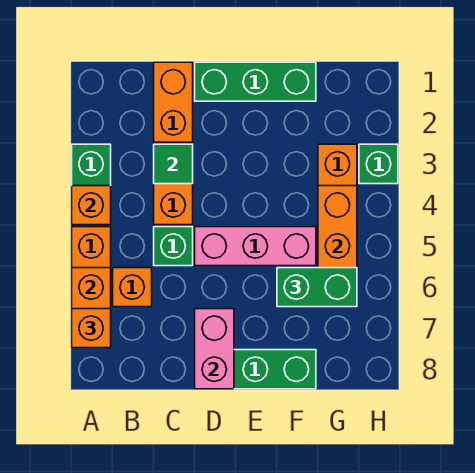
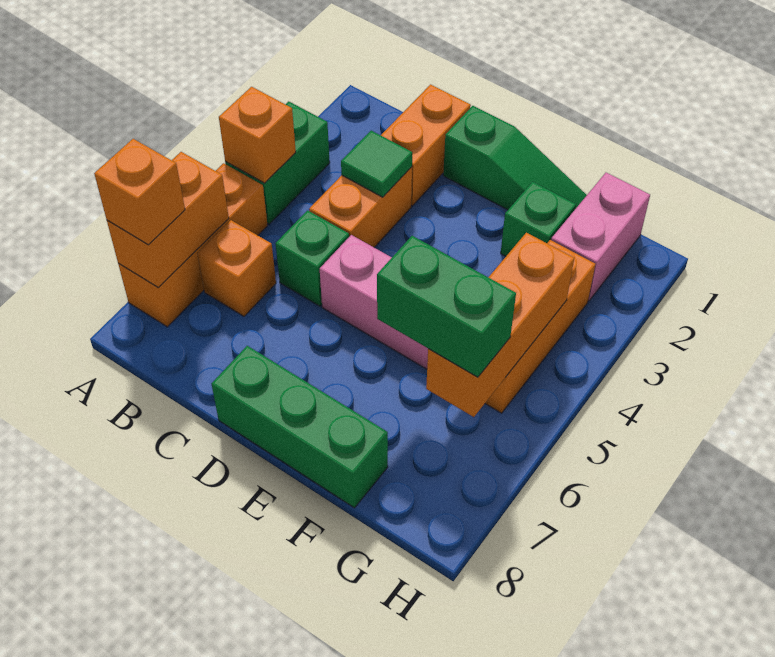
green 1x3 brick [195,62,316,101] -> green 1x3 slope [443,106,587,210]
pink 1x2 brick [195,309,234,389] -> pink 1x2 brick moved to [551,173,650,301]
green 1x1 brick [359,144,398,184] -> green 1x1 brick moved to [501,182,576,256]

